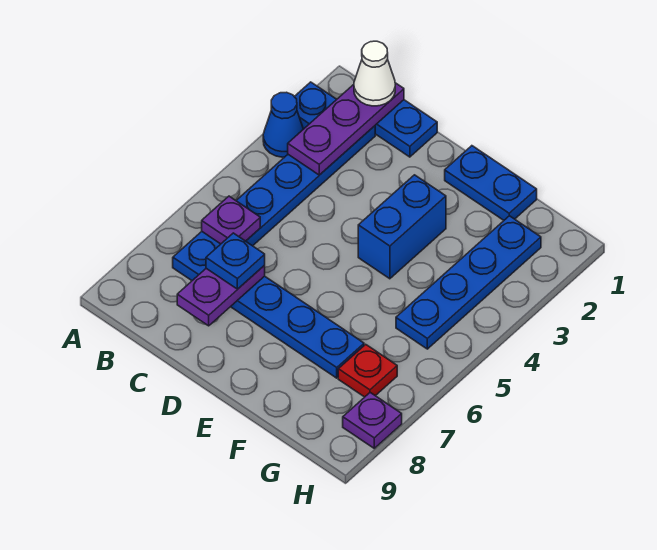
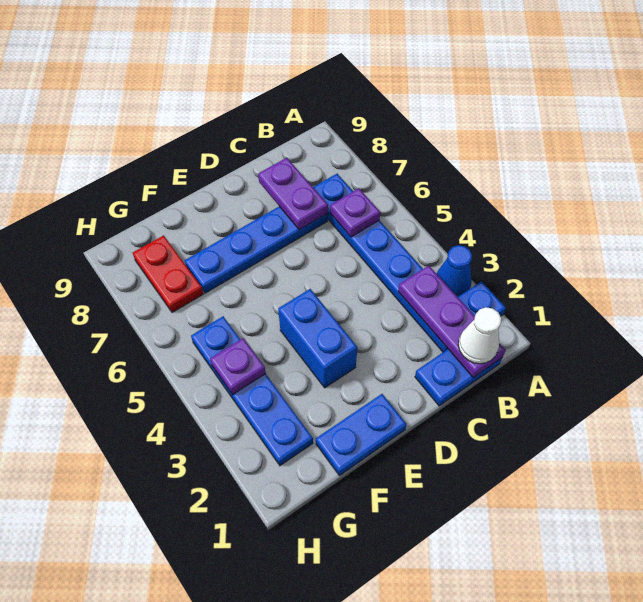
blue 1x1 plate [206,233,265,289] -> none
red 1x1 plate [338,344,397,397] -> red 1x2 plate [133,235,203,313]
purple 1x1 plate [343,393,402,448] -> purple 1x1 plate moved to [210,338,266,394]

